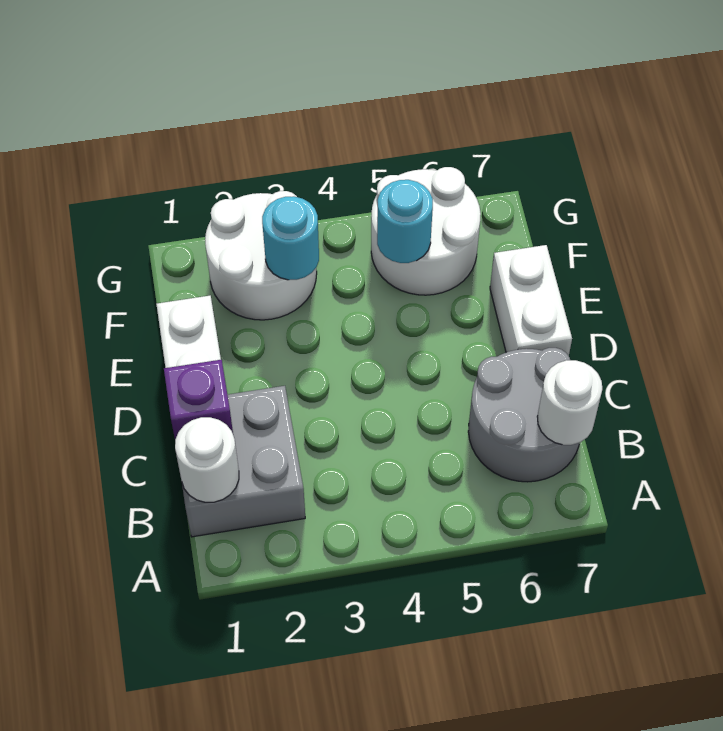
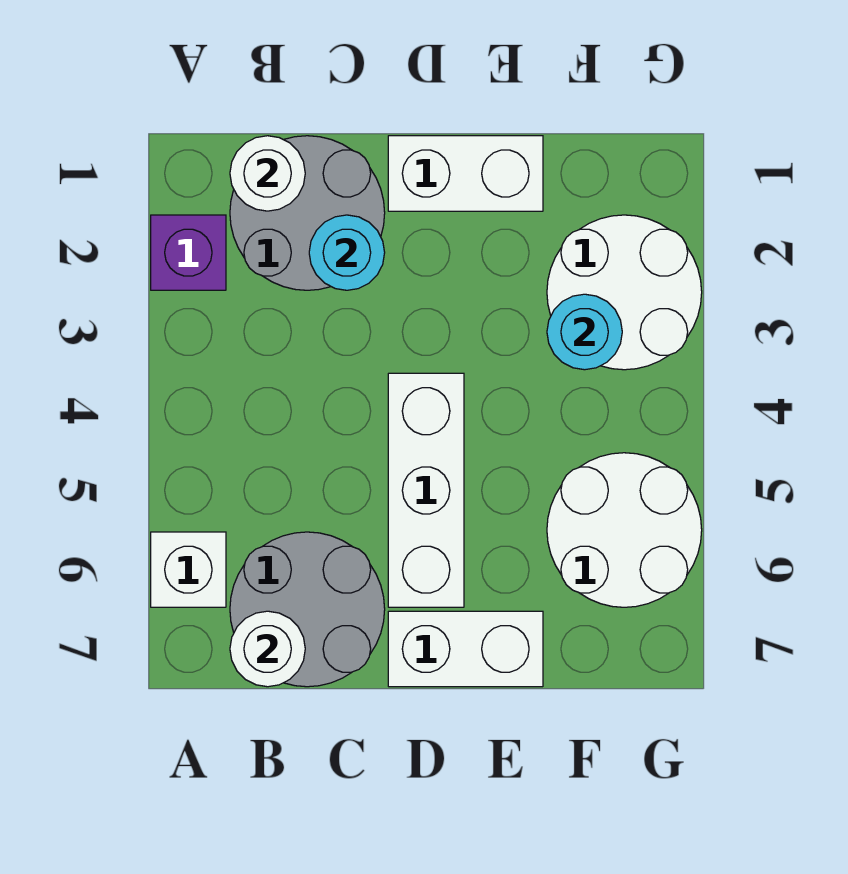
none -> white 1x1 brick [151,532,226,607]
grey 2x2 brick [182,386,305,537] -> grey 2x2 round brick [230,136,385,290]
purple 1x1 brick [164,360,233,439] -> purple 1x1 brick moved to [151,215,226,290]
none -> white 1x3 brick [388,373,464,607]
cyan 1x1 round brick [377,180,433,263] -> cyan 1x1 round brick moved to [309,215,385,290]

